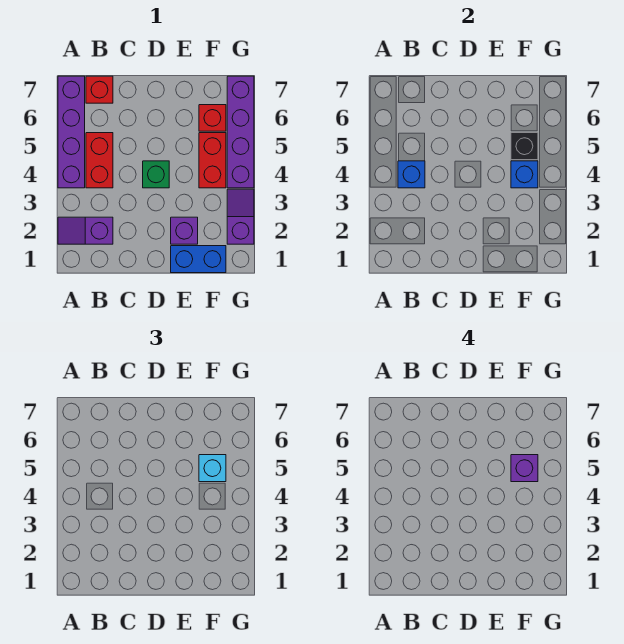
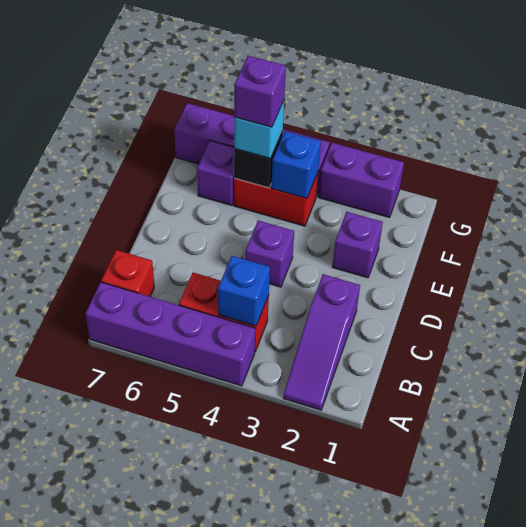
purple 1x2 slope [58,217,113,244] -> purple 1x3 slope [284,274,360,410]
green 1x1 brick [143,161,169,188] -> purple 1x1 brick [246,221,294,287]
blue 1x2 brick [171,246,226,273] -> none
red 1x1 brick [199,105,226,131] -> purple 1x1 brick [197,141,234,205]
purple 1x2 slope [227,189,254,244] -> purple 1x2 brick [318,143,404,217]

